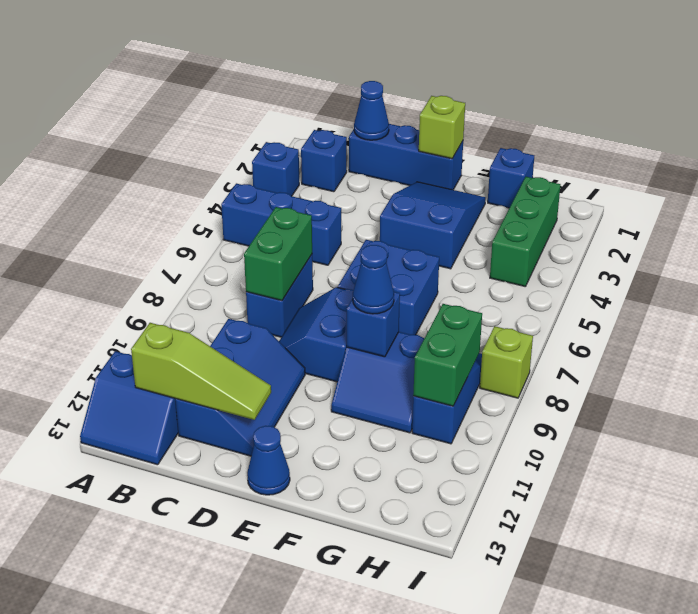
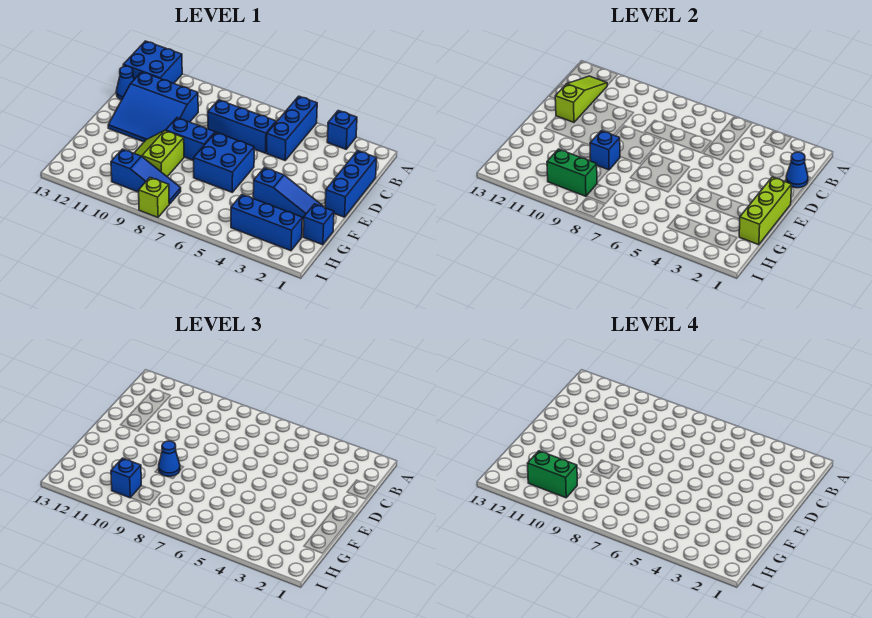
blue 2x2 slope [80,351,178,465] -> blue 2x2 brick [123,41,182,83]
blue 1x1 brick [301,130,347,192] -> blue 1x1 brick moved to [111,458,141,498]
lime 1x3 slope [131,323,271,420] -> lime 1x3 slope turned to [555,76,607,122]
blue 1x2 brick [246,255,313,337] -> blue 1x3 brick [208,100,276,153]
green 1x2 brick [244,207,312,301] -> green 1x2 brick moved to [527,451,577,498]
blue 2x3 slope [175,319,305,456] -> blue 3x3 slope [108,72,198,142]
lime 1x1 brick [419,96,465,159] -> lime 1x3 brick [739,177,792,245]
blue 2x3 slope [380,182,486,269] -> blue 1x3 slope [253,168,324,220]
blue 1x1 cone [247,426,290,495] -> blue 1x1 cone moved to [116,66,134,100]
blue 2x2 slope [331,332,424,433] -> lime 2x2 slope [134,131,184,177]
green 1x3 brick [490,177,561,287] -> blue 1x3 brick [231,195,302,251]

